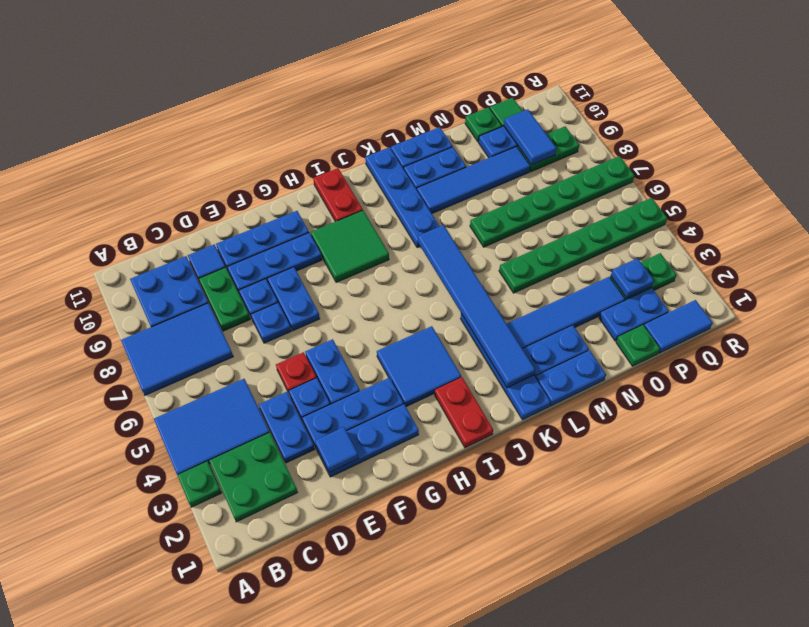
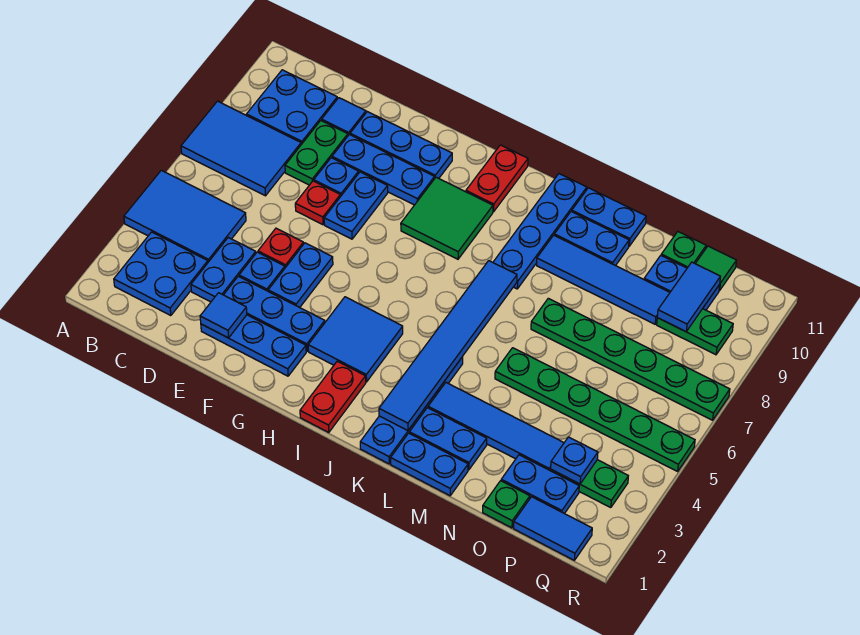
green 1x1 plate [177,461,221,507] -> none
green 2x2 plate [209,433,298,522] -> blue 2x2 plate [114,232,208,316]
blue 1x1 plate [251,303,291,343] -> red 1x1 plate [295,181,340,225]

